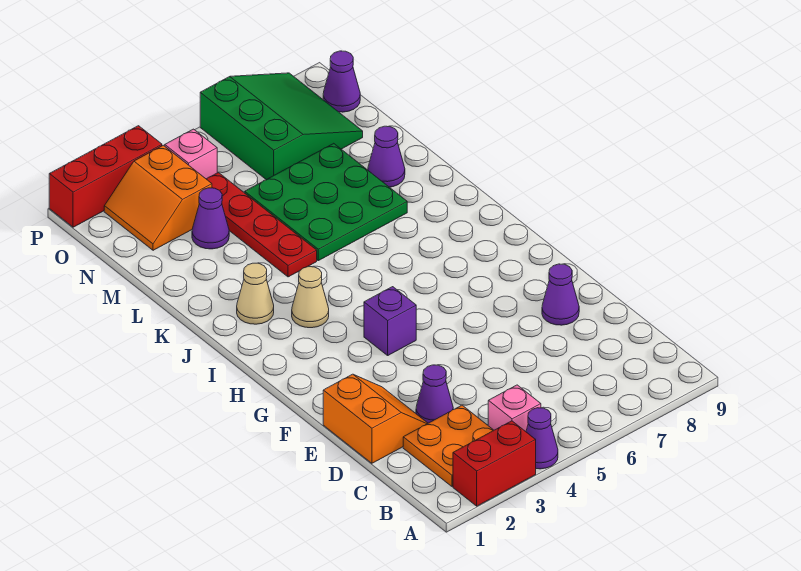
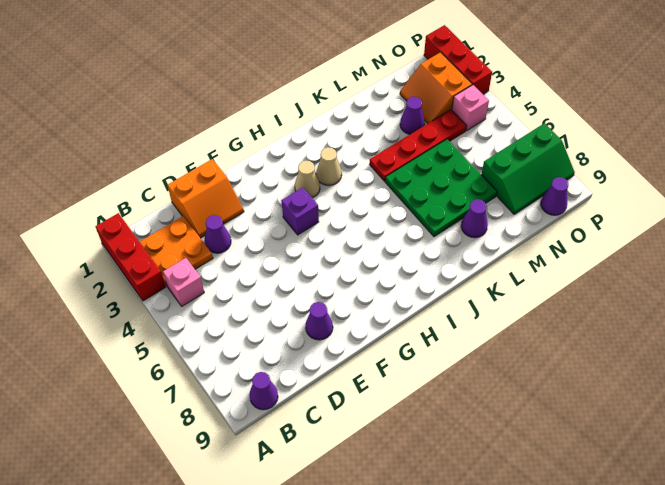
red 1x2 brick [453,421,536,506] -> red 1x3 brick [95,213,166,301]
purple 1x1 cone [526,408,558,469] -> purple 1x1 cone moved to [250,372,278,410]
tan 1x1 cone [237,263,274,324] -> tan 1x1 cone moved to [295,160,320,198]
orange 2x2 slope [104,145,212,250] -> orange 2x2 slope turned to [400,52,472,123]
green 3x3 slope [200,73,363,180] -> green 2x3 slope [481,123,575,214]

